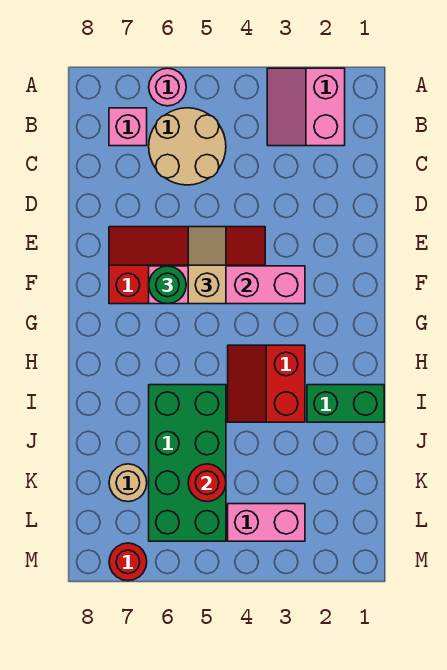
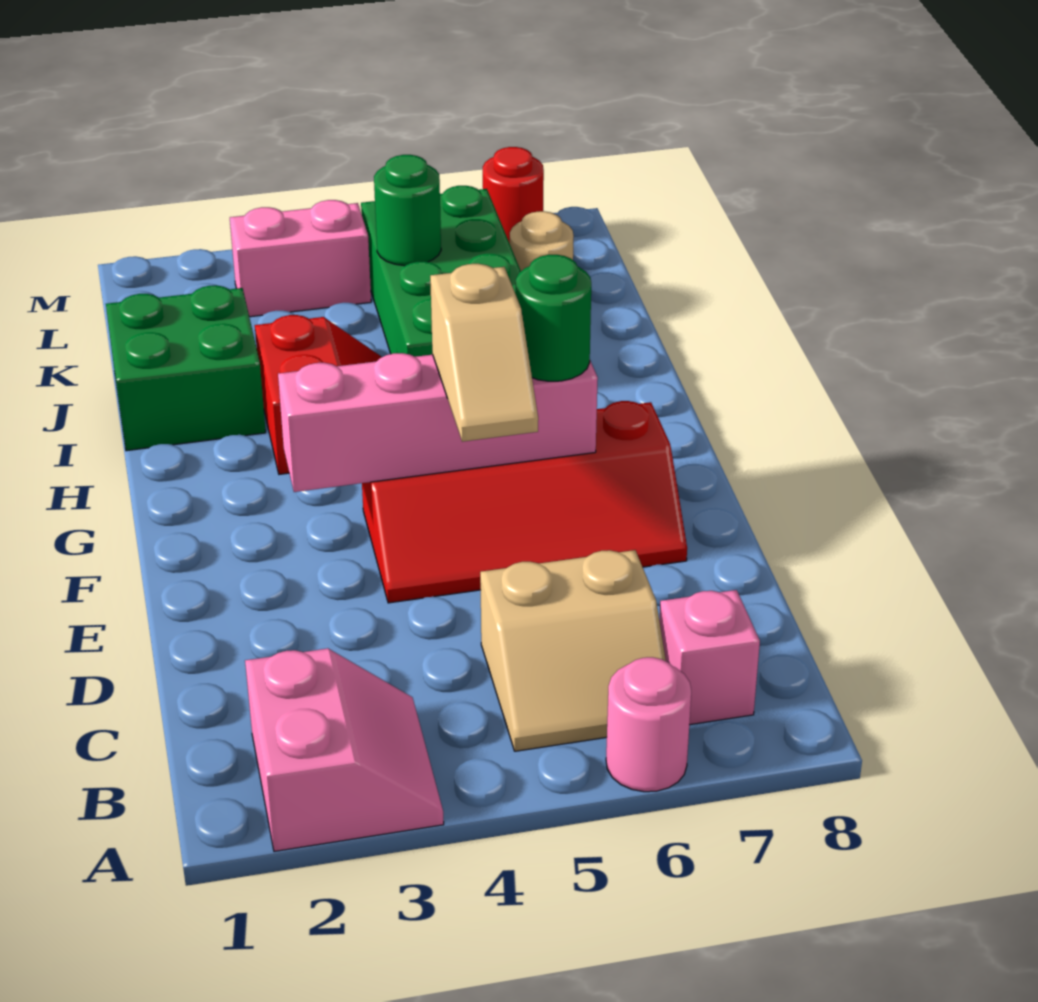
tan 2x2 round brick [149,108,226,185] -> tan 2x2 slope [480,550,666,751]
green 1x2 brick [307,385,384,422] -> green 2x2 brick [106,285,266,451]
red 1x1 round brick [188,464,226,502] -> green 1x1 round brick [374,155,441,266]

